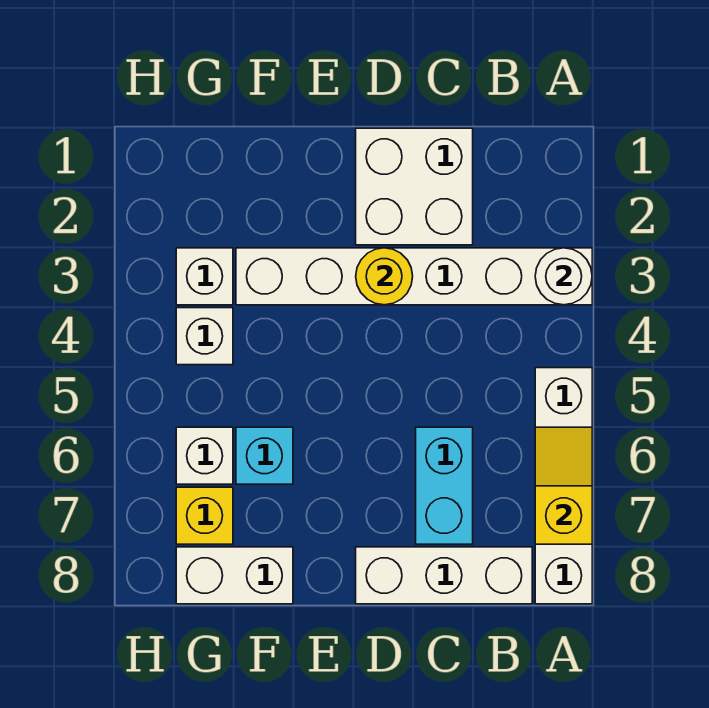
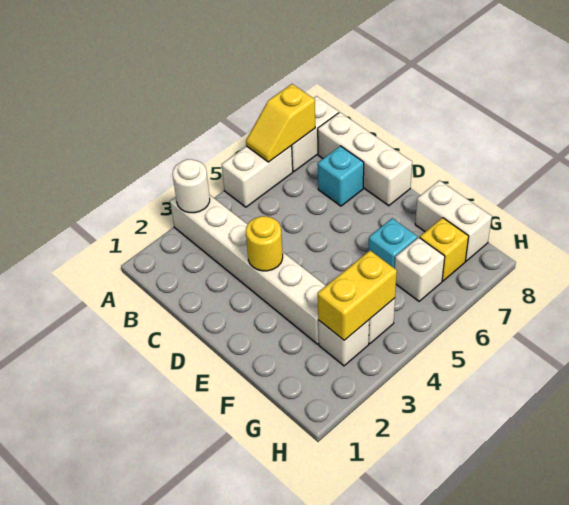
white 2x2 brick [356,128,473,245] -> none
cyan 1x2 brick [416,427,473,544] -> cyan 1x1 brick [318,146,364,206]
none -> yellow 1x2 brick [318,251,397,340]

